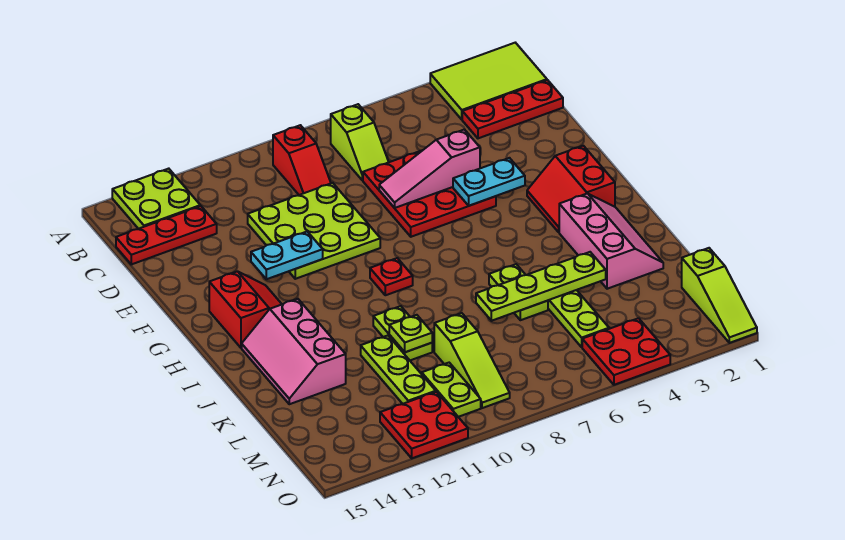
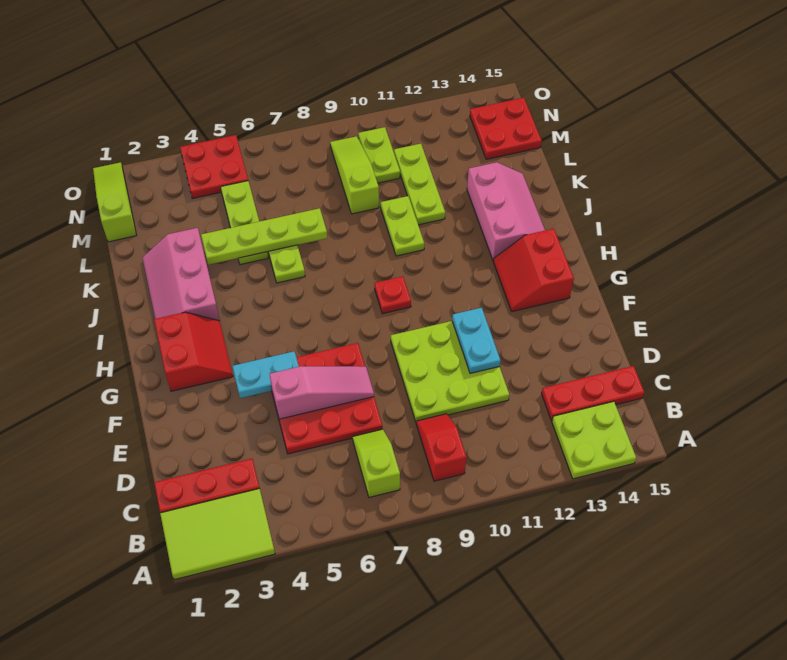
cyan 1x2 plate [251,232,323,279] -> cyan 1x2 plate turned to [452,308,500,373]
lime 1x1 plate [389,315,432,352] -> none
red 2x2 plate [380,392,468,458] -> red 2x2 plate moved to [470,98,542,159]

